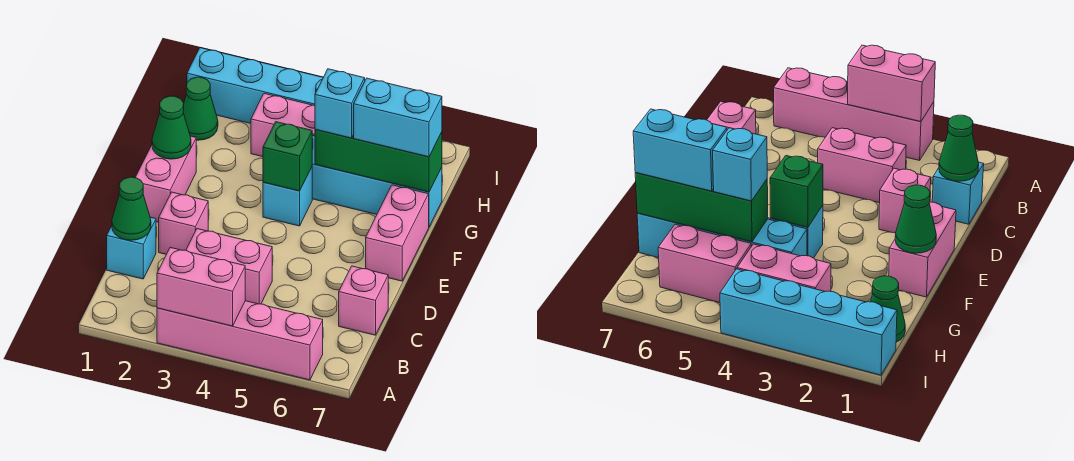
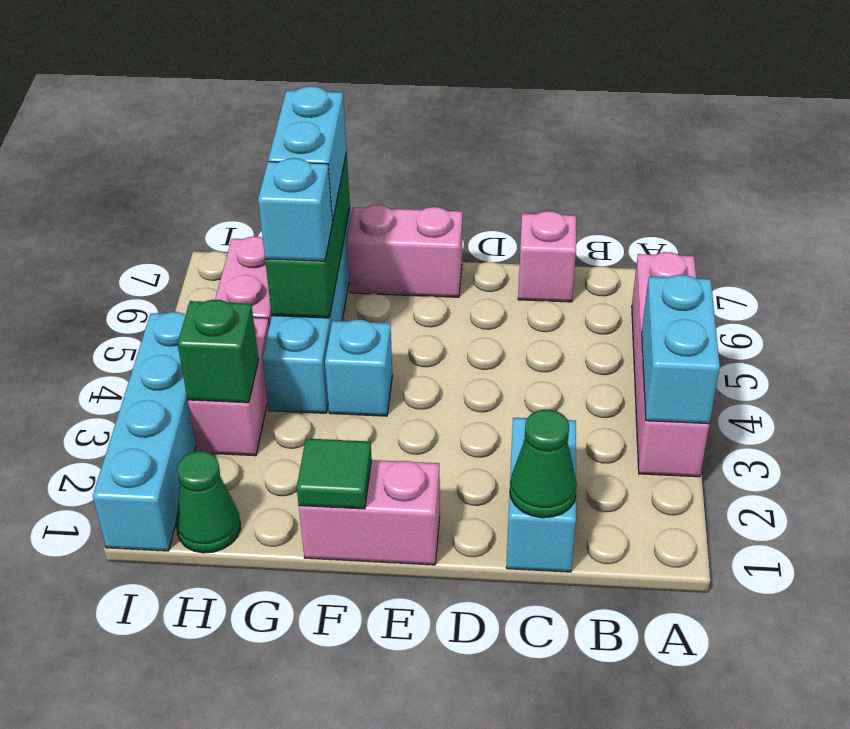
pink 1x2 brick [157,248,245,326] -> cyan 1x2 brick [642,275,720,424]
cyan 1x1 brick [107,217,156,279] -> cyan 1x2 brick [506,418,576,572]
pink 1x2 brick [186,229,272,304] -> none
pink 1x1 brick [159,192,208,254] -> none
green 1x1 cone [152,96,191,159] -> green 1x1 tile [297,438,372,509]
green 1x1 brick [263,122,312,191] -> green 1x1 brick moved to [178,300,259,403]

